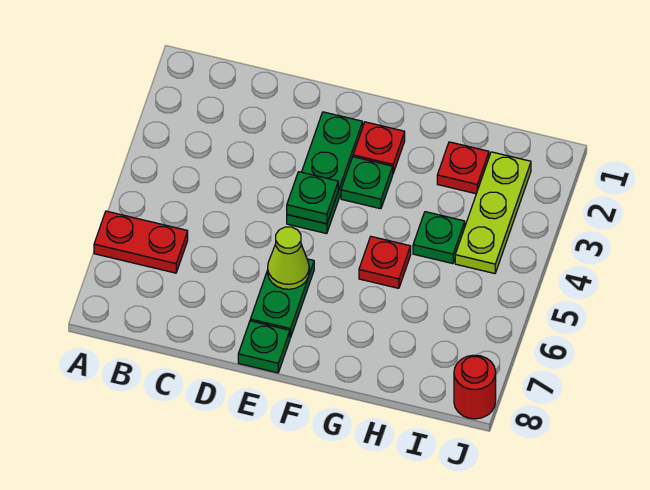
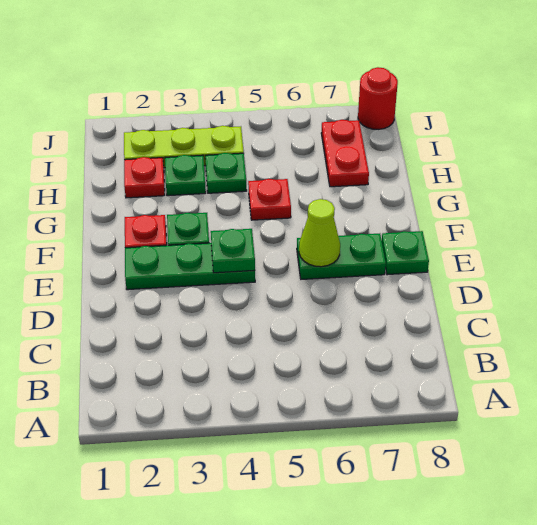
red 1x2 plate [94,211,188,273] -> red 1x2 plate moved to [321,120,369,187]
none -> green 1x1 plate [165,155,206,196]

